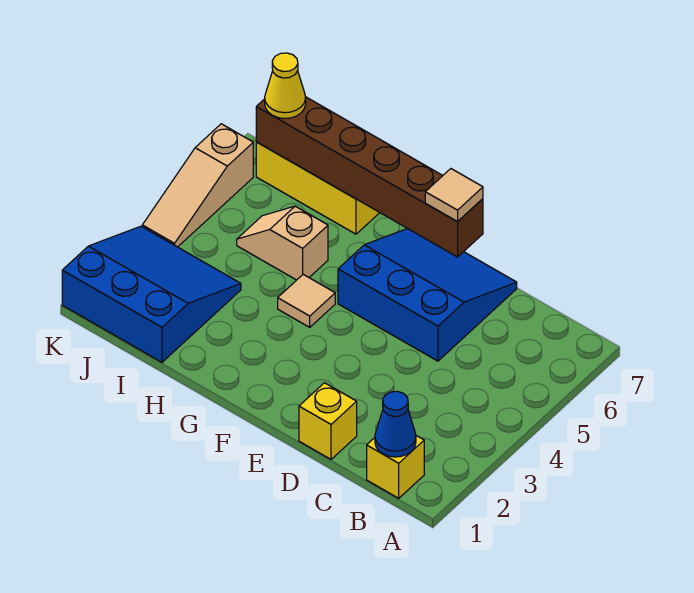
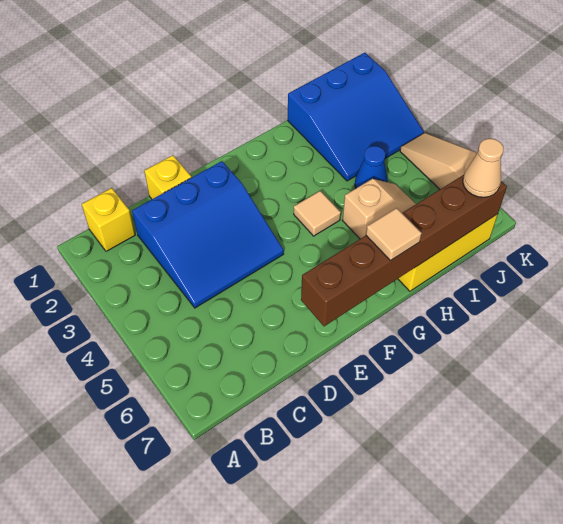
blue 1x1 cone [375,391,416,457] -> blue 1x1 cone moved to [355,146,388,188]
blue 3x3 slope [338,228,517,361] -> blue 3x3 slope moved to [132,161,284,308]
tan 1x1 tile [425,169,483,221] -> tan 1x1 tile moved to [366,208,422,261]
yellow 1x1 cone [265,53,306,119] -> tan 1x1 cone [463,139,503,197]

